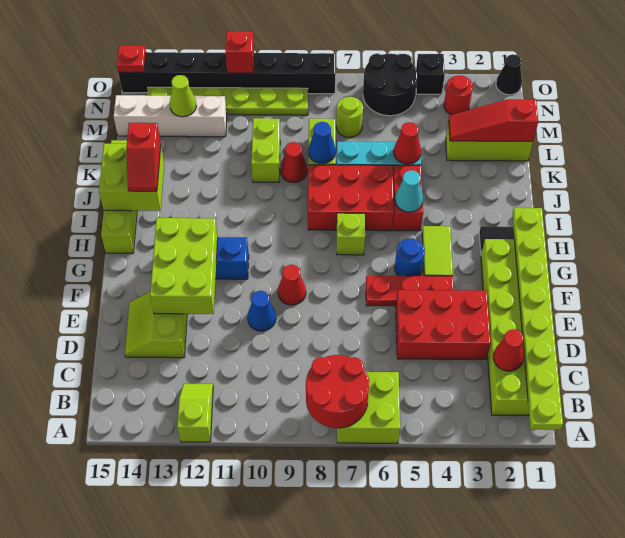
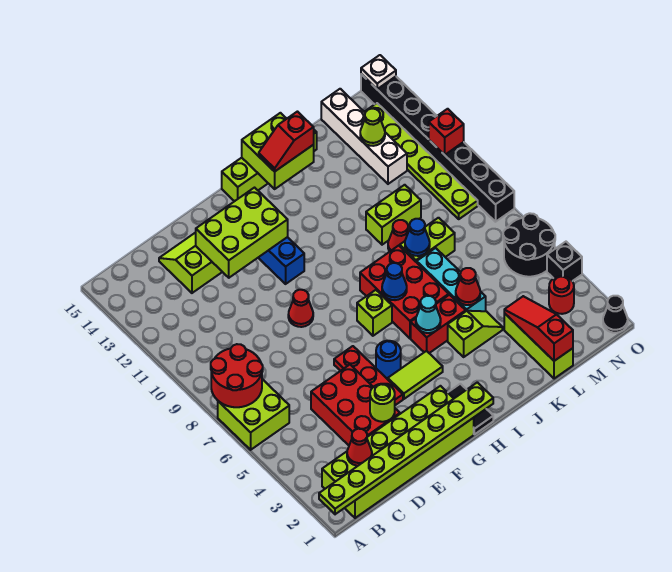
lime 1x2 slope [177,384,213,442] -> lime 1x2 slope moved to [448,311,502,357]
blue 1x1 cone [248,291,276,331] -> blue 1x1 cone moved to [382,263,407,300]
lime 1x1 round brick [336,97,363,137] -> lime 1x1 round brick moved to [370,384,395,422]
red 1x1 plate [117,45,146,72] -> white 1x1 plate [361,55,396,89]

